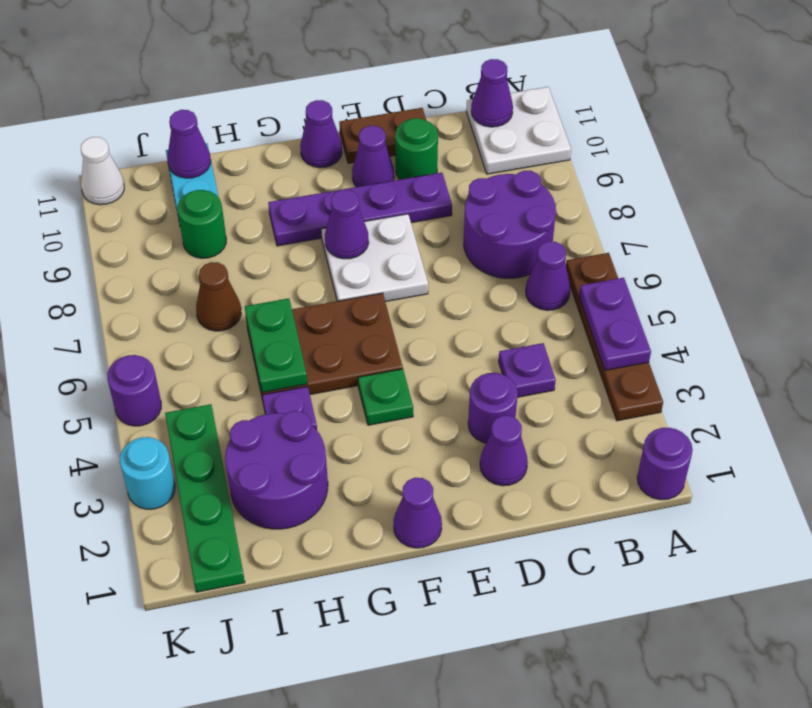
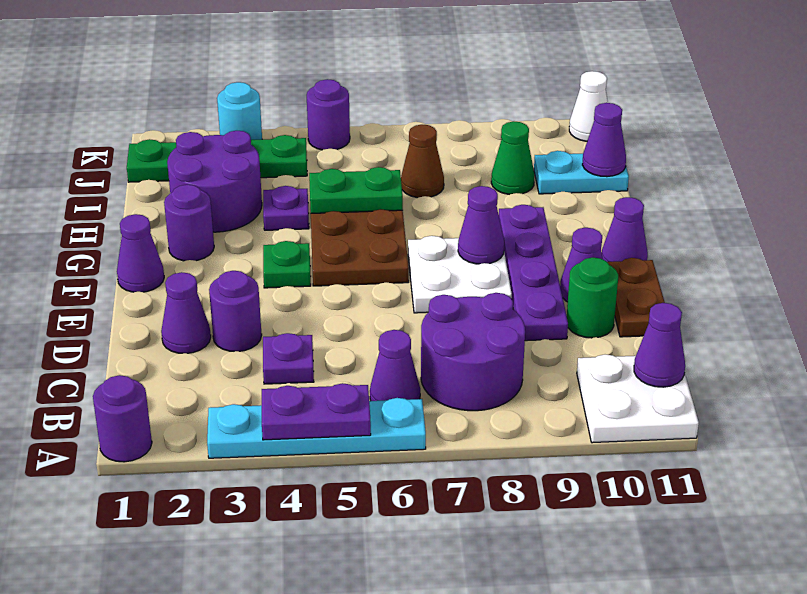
brown 1x4 plate [566,253,663,421] -> cyan 1x4 plate [207,398,426,458]
none -> purple 1x1 round brick [164,185,214,261]
green 1x1 round brick [178,190,226,258] -> green 1x1 cone [491,121,535,195]

